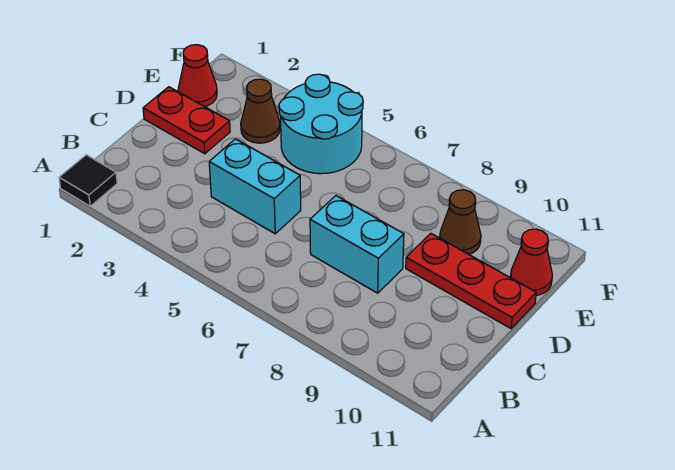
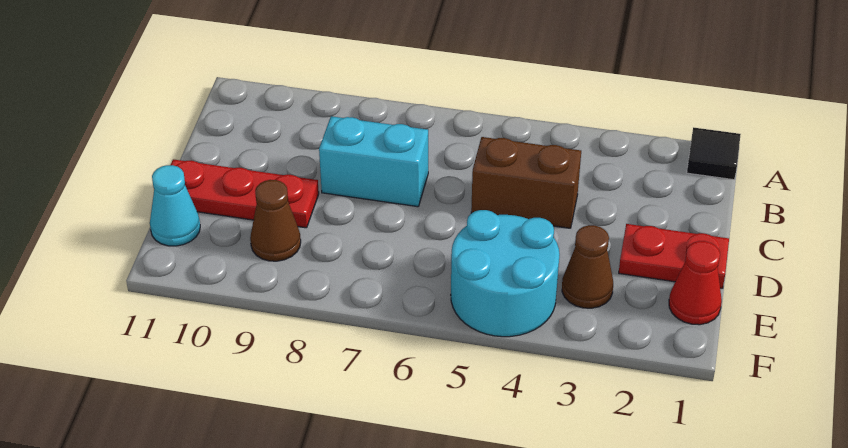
cyan 1x2 brick [209,139,301,234] -> brown 1x2 brick [471,137,581,228]
red 1x1 cone [510,229,552,295] -> cyan 1x1 cone [150,165,200,246]

